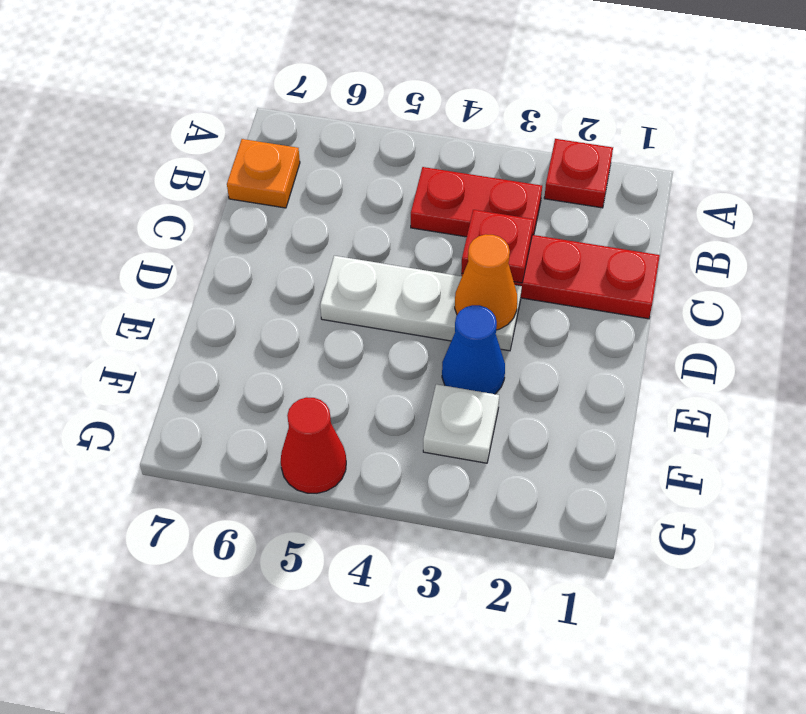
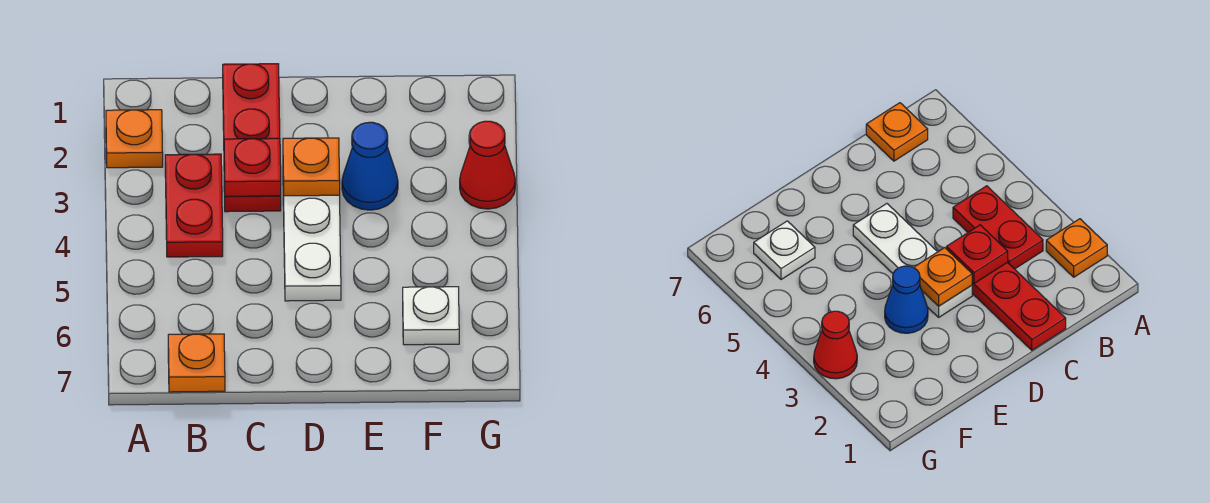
red 1x1 plate [544,139,613,208] -> orange 1x1 plate [106,110,163,168]
orange 1x1 cone [455,234,517,330] -> orange 1x1 plate [283,138,340,196]
white 1x1 plate [423,384,499,463] -> white 1x1 plate moved to [403,287,459,345]
red 1x1 cone [281,397,346,493] -> red 1x1 cone moved to [460,121,515,209]

